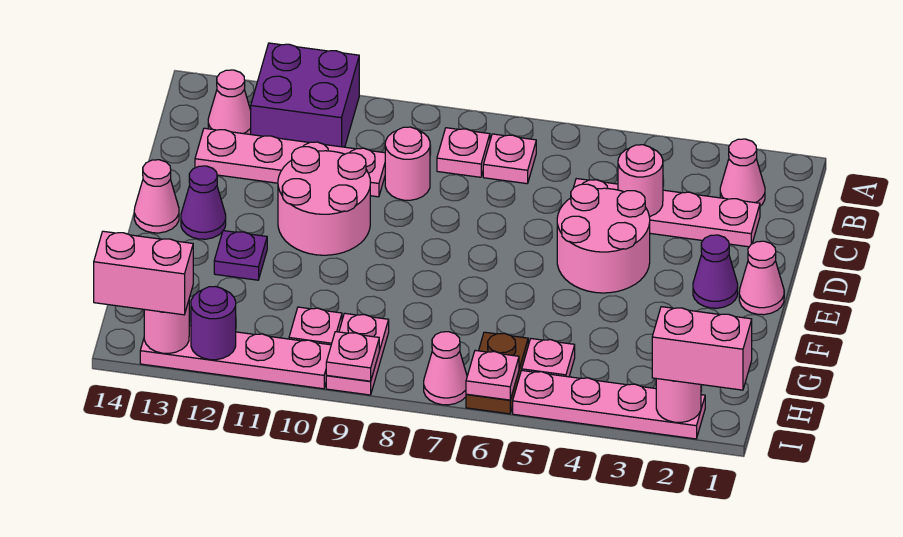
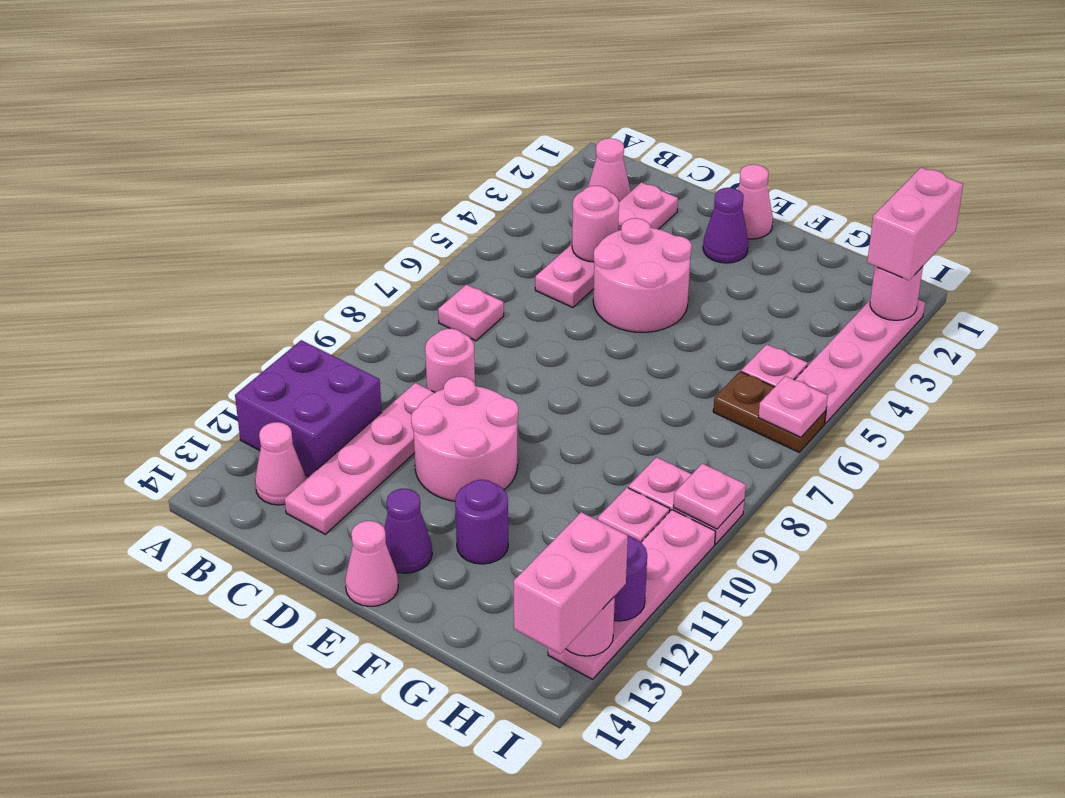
pink 1x1 plate [437,128,490,177] -> none
purple 1x1 plate [214,231,267,280] -> purple 1x1 round brick [455,480,508,564]
pink 1x1 cone [424,332,467,405] -> none

